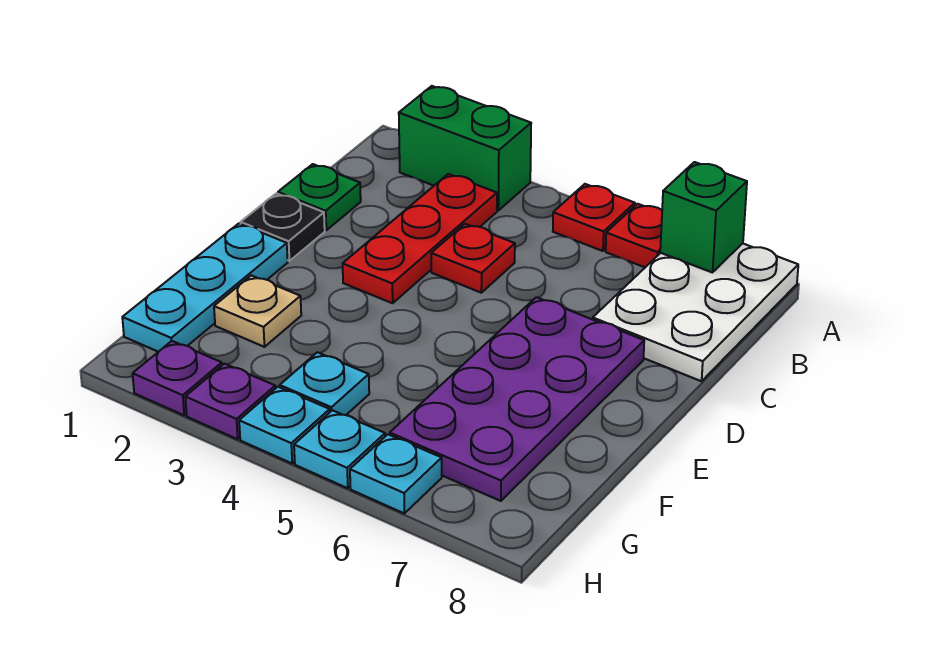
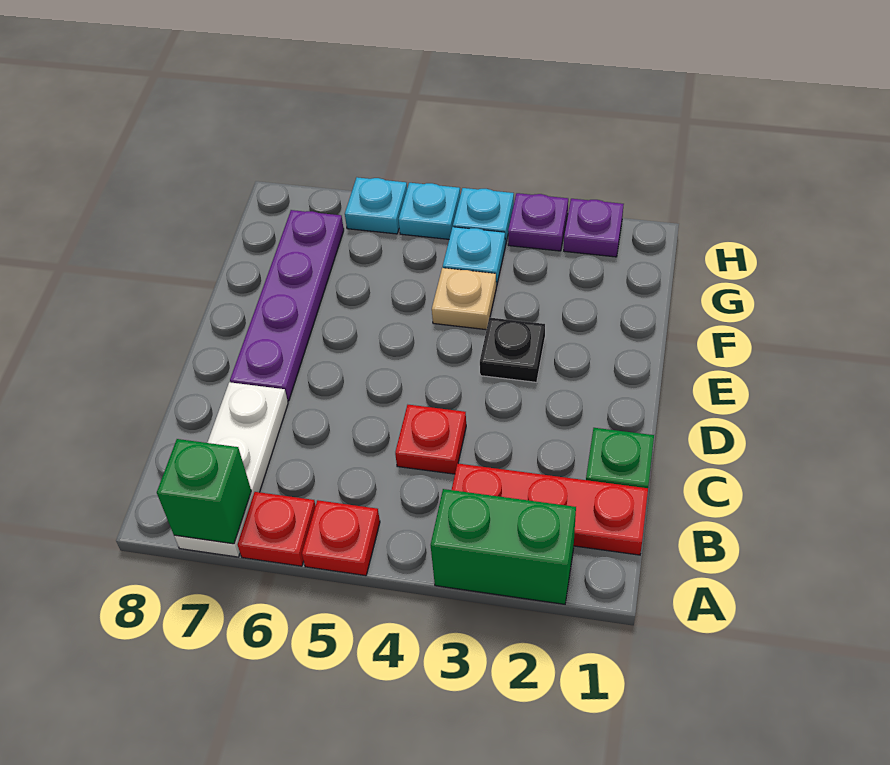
white 2x3 plate [593,243,798,381] -> white 1x3 plate [174,382,288,557]
red 1x3 plate [343,174,497,303] -> red 1x3 plate turned to [452,464,648,555]
black 1x1 plate [241,193,325,261] -> black 1x1 plate moved to [480,318,545,382]
purple 2x4 plate [390,297,644,501] -> purple 1x4 plate [230,210,344,401]
cyan 1x3 plate [122,224,288,352] -> none
tan 1x1 plate [214,275,301,347] -> tan 1x1 plate moved to [432,268,496,330]

